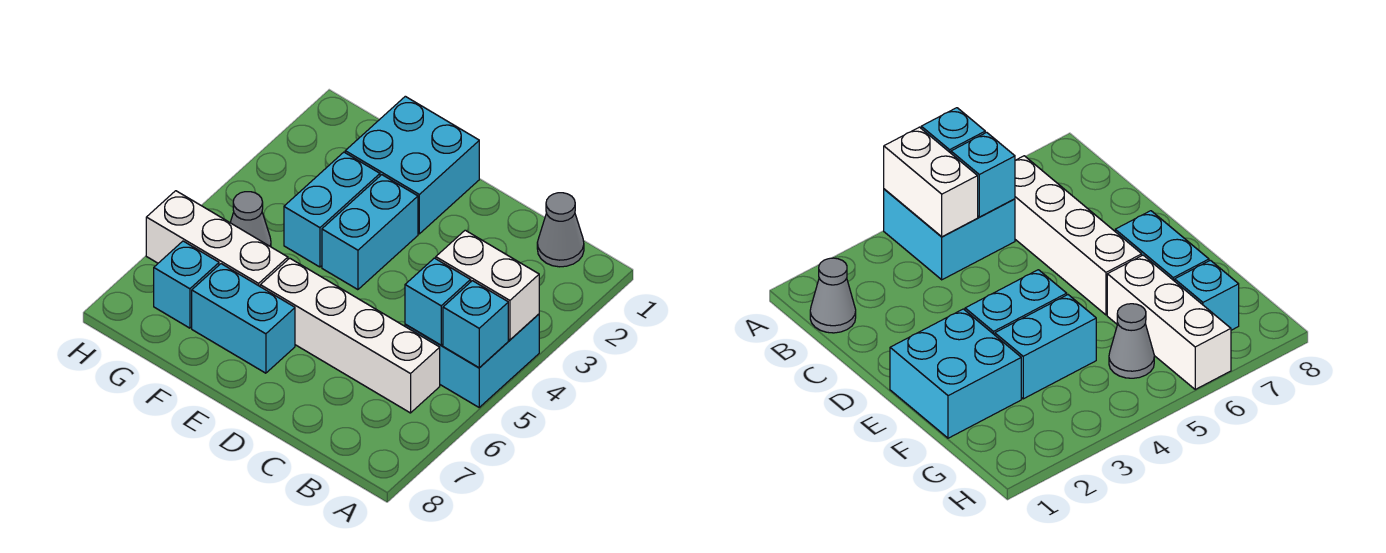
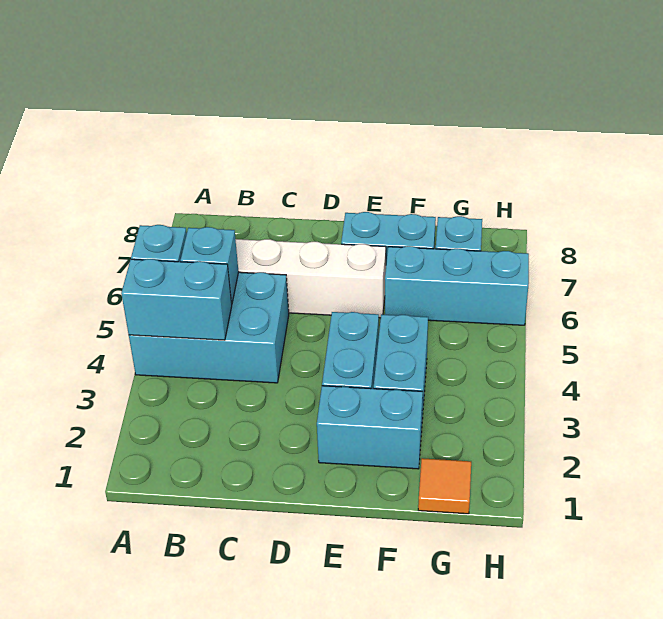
cyan 2x2 brick [405,314,539,407] -> cyan 2x3 brick [129,272,289,383]
white 1x2 brick [436,230,539,340] -> cyan 1x2 brick [121,259,232,340]
grey 1x1 cone [537,193,584,267] -> none
cyan 2x2 brick [345,96,479,234] -> cyan 1x2 brick [317,386,423,469]
white 1x3 brick [146,191,288,286] -> cyan 1x3 brick [385,246,529,325]
none -> orange 1x1 tile [418,458,471,514]
grey 1x1 cone [230,192,271,247] -> none

